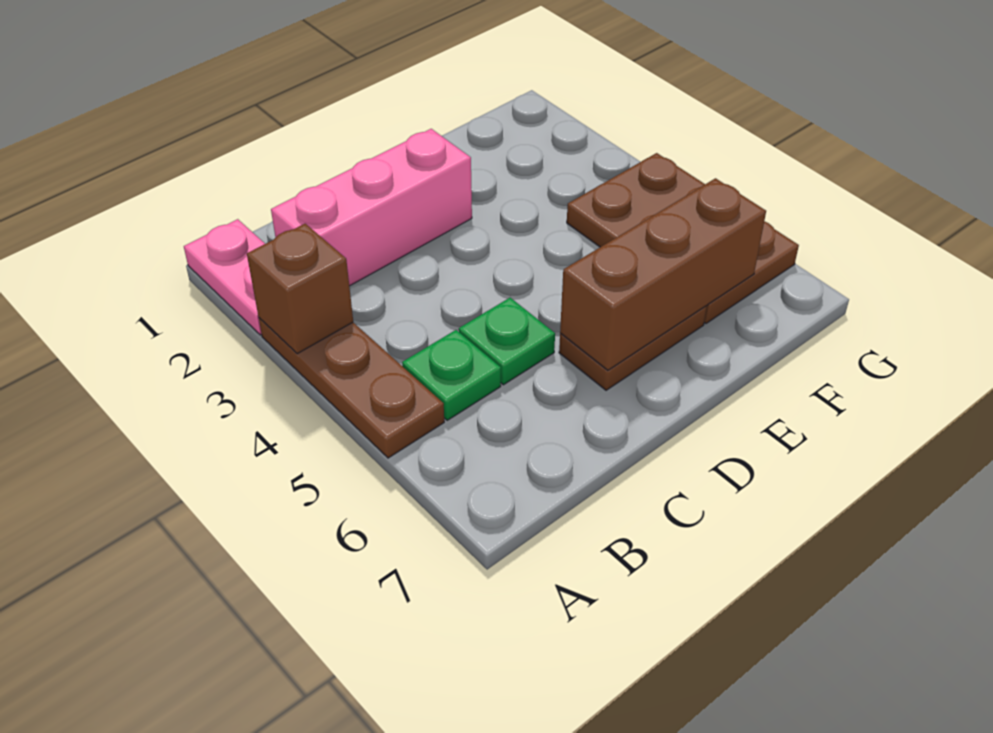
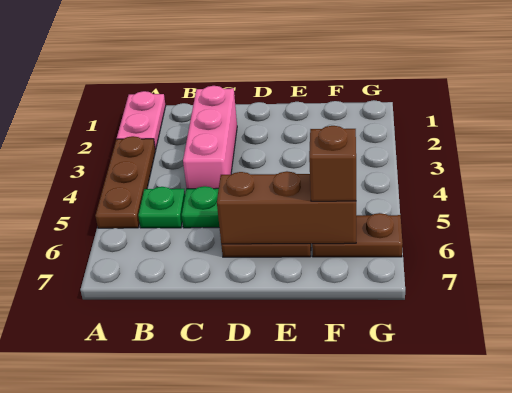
brown 1x1 brick [247,224,353,354] -> brown 1x1 brick moved to [309,126,356,201]
pink 1x3 brick [271,129,472,286] -> pink 1x3 brick turned to [183,86,237,189]
brown 2x3 plate [567,153,799,323] -> brown 1x2 plate [312,213,402,257]

